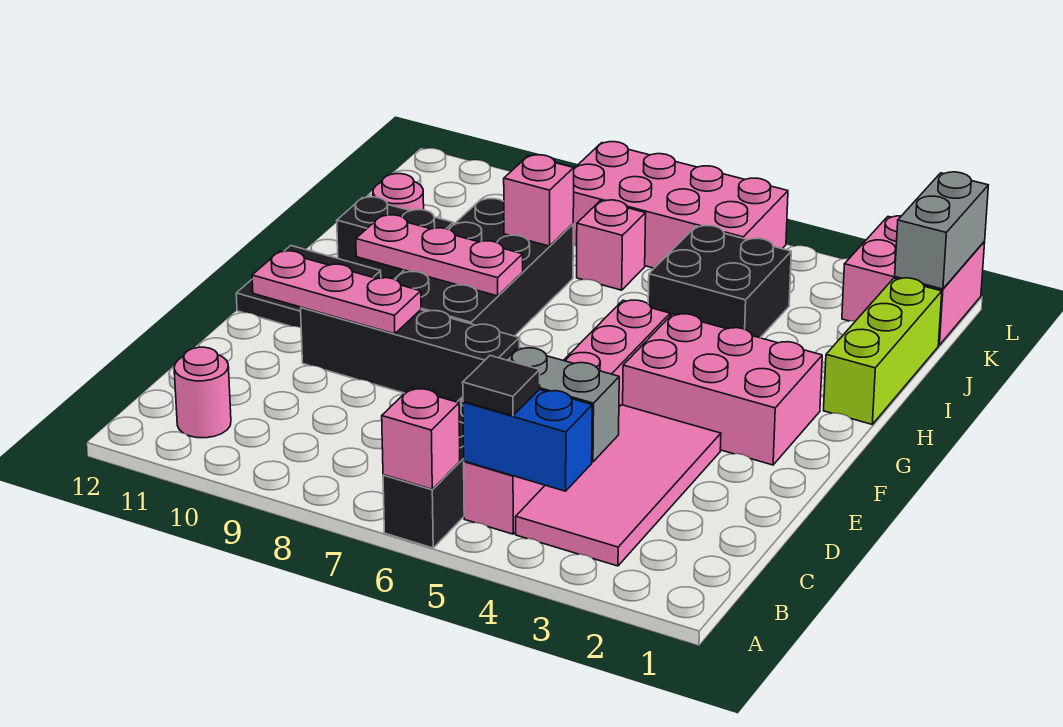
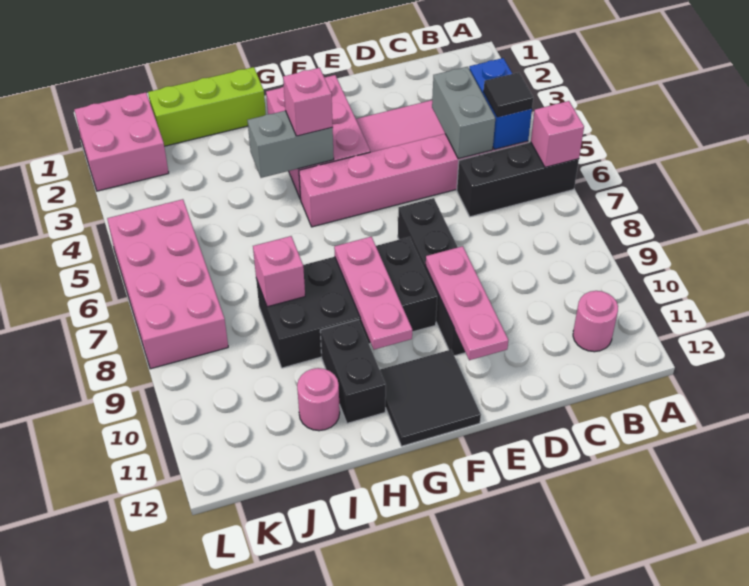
black 2x2 brick [648,226,791,338] -> none
pink 1x1 brick [577,200,646,290] -> pink 1x1 brick moved to [283,68,333,136]
grey 1x2 brick [895,172,988,289] -> grey 1x2 brick moved to [248,111,334,178]

